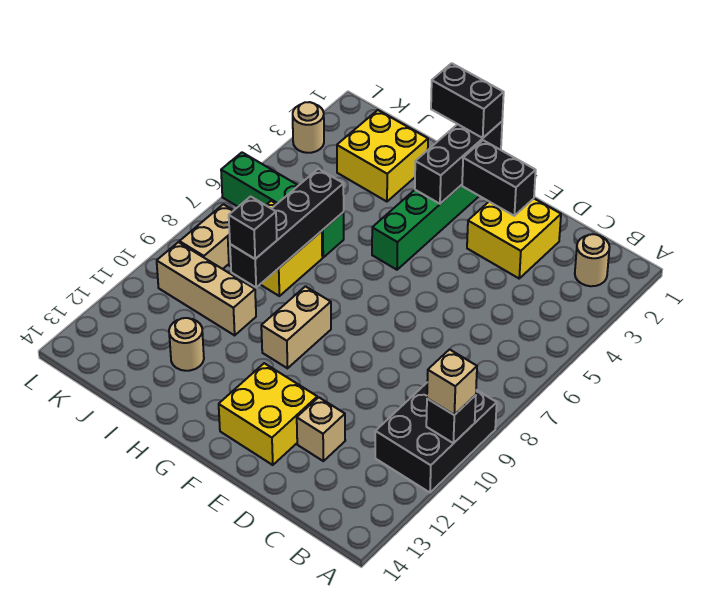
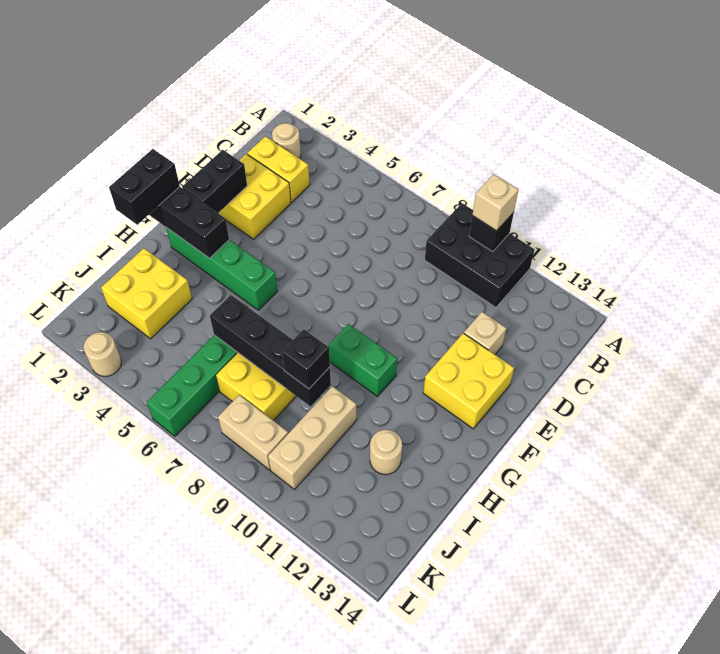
none -> yellow 1x2 brick [247,136,310,202]
tan 1x2 brick [261,286,331,368] -> green 1x2 brick [329,324,397,397]

